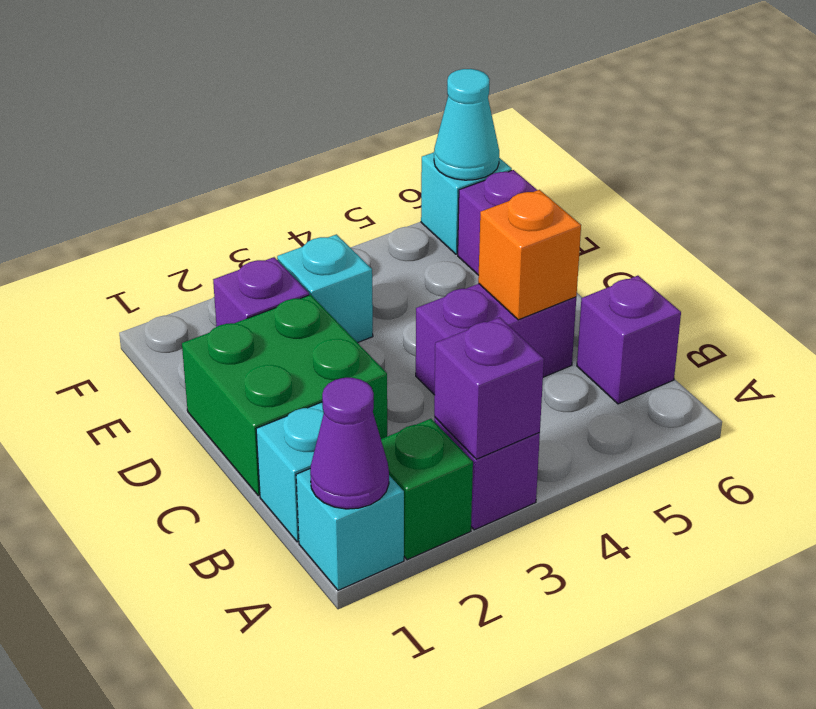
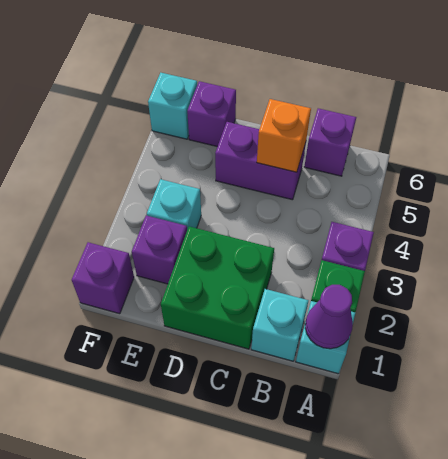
purple 1x1 brick [434,317,544,459] -> purple 1x1 brick moved to [72,242,134,314]
purple 1x2 brick [416,284,576,395] -> purple 1x2 brick turned to [215,122,306,200]
cyan 1x1 cone [434,69,499,180] -> none

